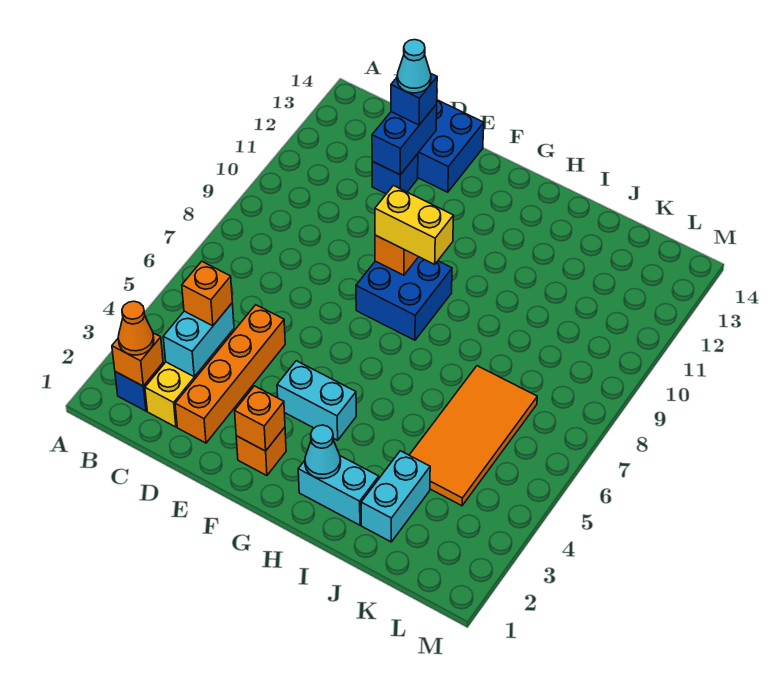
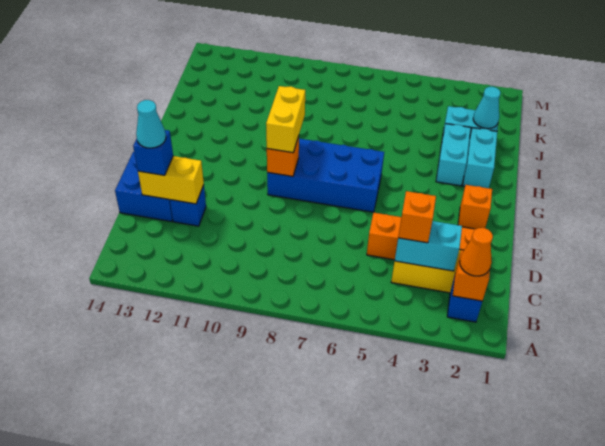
blue 1x2 brick [372,104,437,175] -> yellow 1x2 brick [138,156,204,204]
orange 1x1 brick [235,386,285,451] -> none
cyan 1x2 brick [277,361,356,440] -> cyan 1x2 brick moved to [436,124,471,186]
blue 2x2 brick [356,257,452,340] -> blue 2x4 brick [267,139,384,212]
cyan 1x1 cone [305,425,341,479] -> cyan 1x1 cone moved to [473,87,501,129]
orange 2x4 tile [409,366,537,506] -> none

